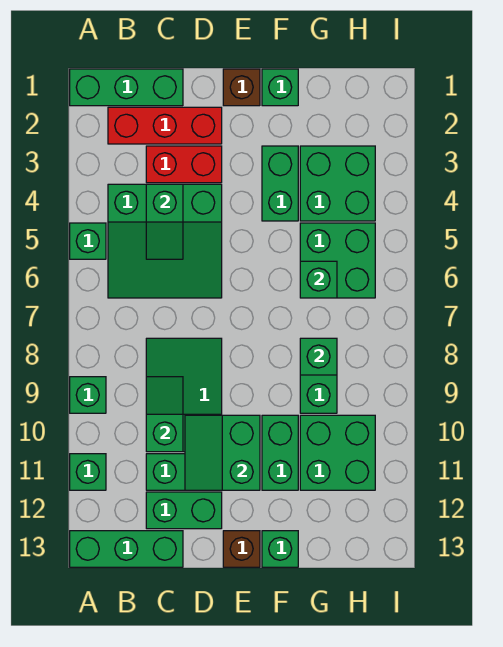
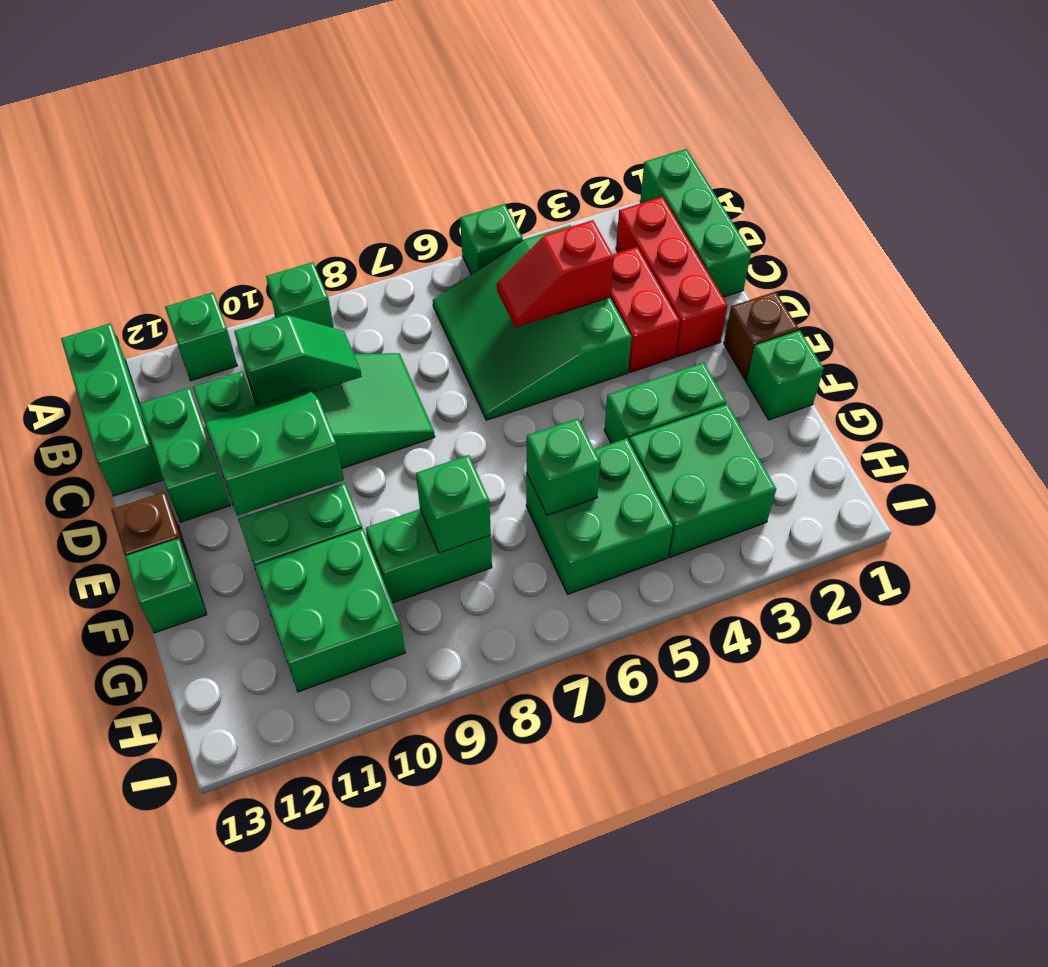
green 1x2 slope [146,184,183,259] -> red 1x2 slope [497,220,613,327]

